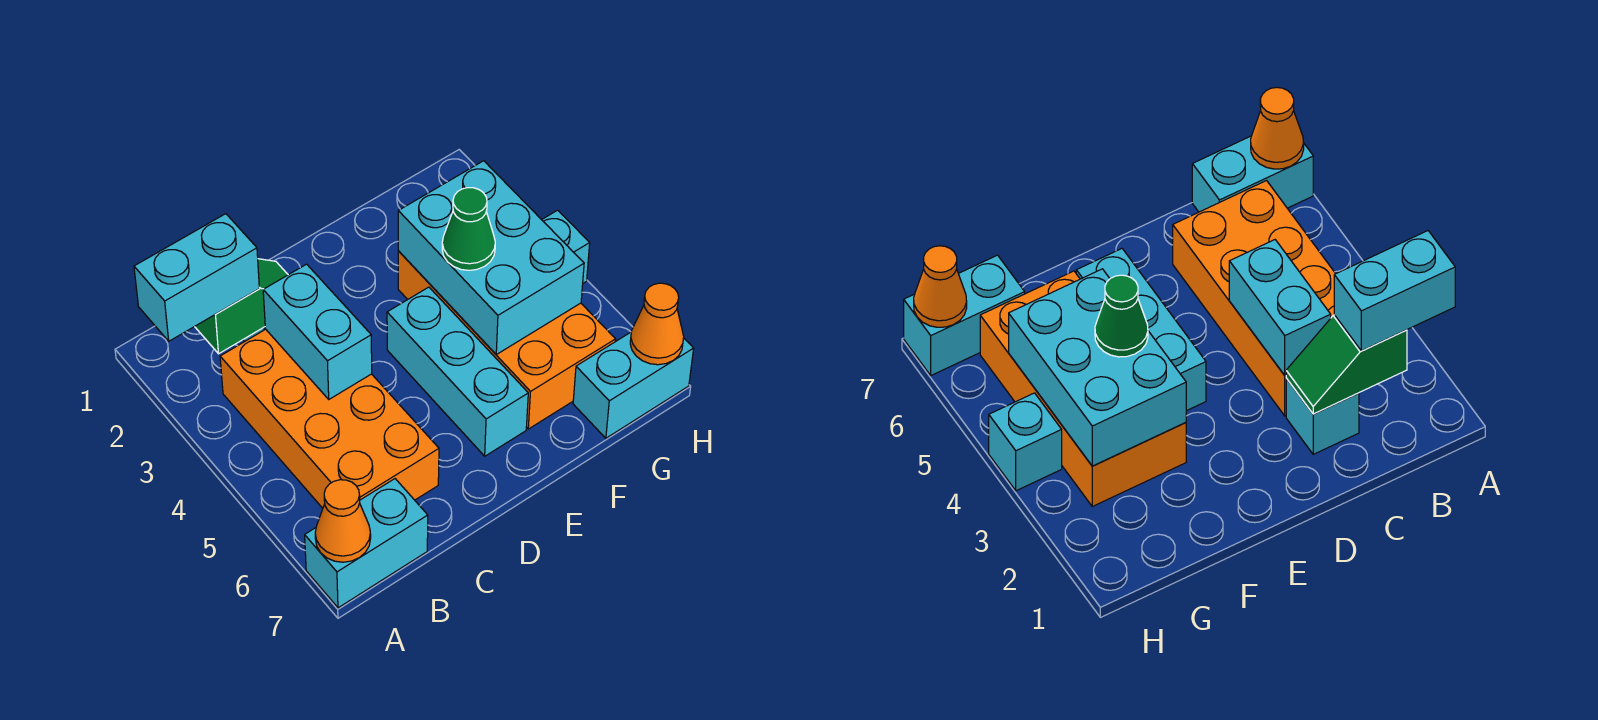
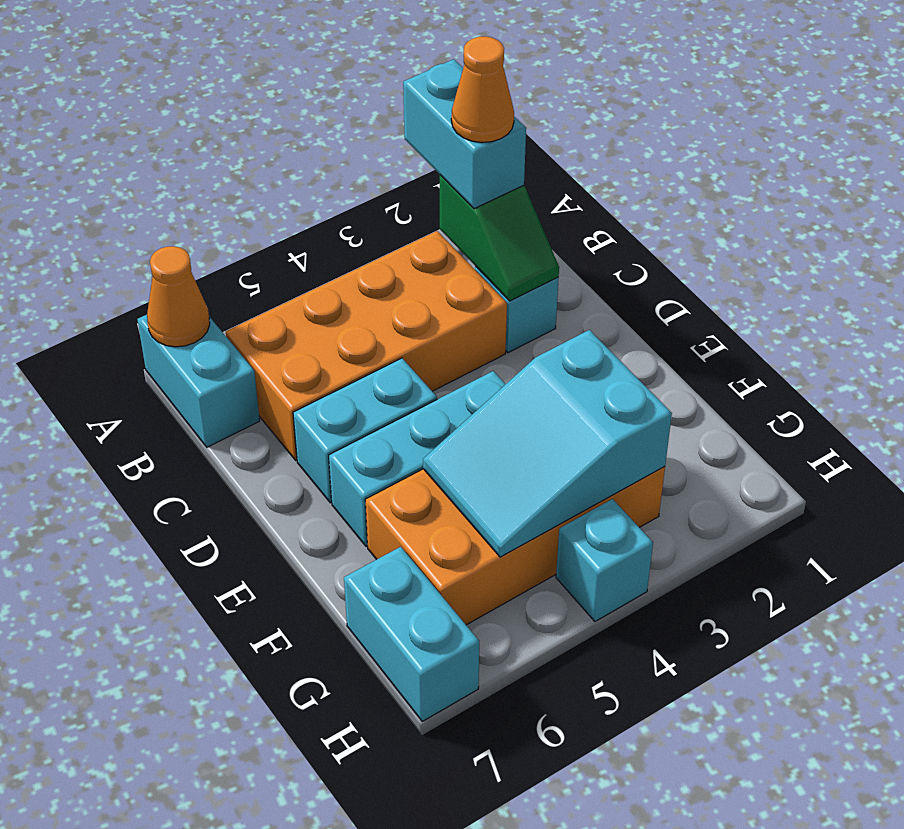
cyan 1x2 brick [263,264,372,399] -> cyan 1x2 brick moved to [293,358,437,503]
cyan 2x3 brick [398,161,584,354] -> cyan 2x3 slope [423,330,672,557]
green 1x1 cone [442,188,495,270] -> none
orange 1x1 cone [630,283,684,365] -> orange 1x1 cone moved to [451,37,514,142]

